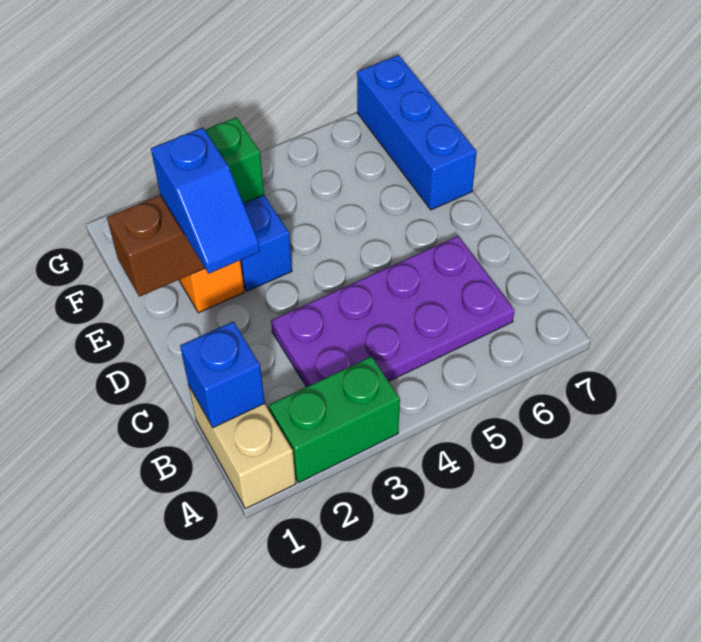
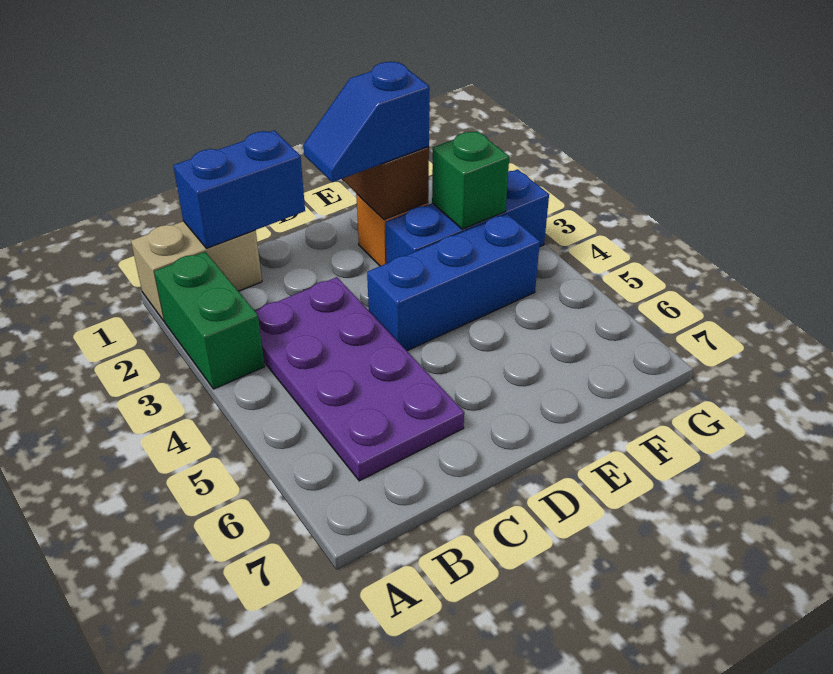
blue 1x1 brick [180,322,265,428] -> blue 1x2 brick [173,130,305,248]
blue 1x3 brick [357,55,477,210] -> blue 1x3 brick moved to [367,214,540,351]

